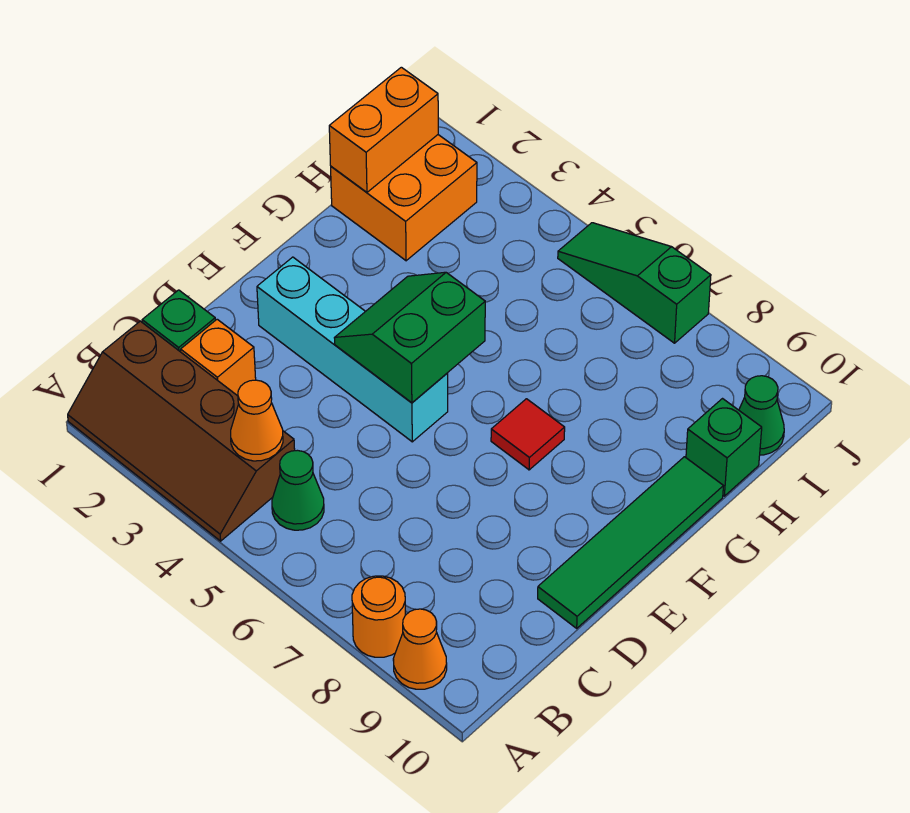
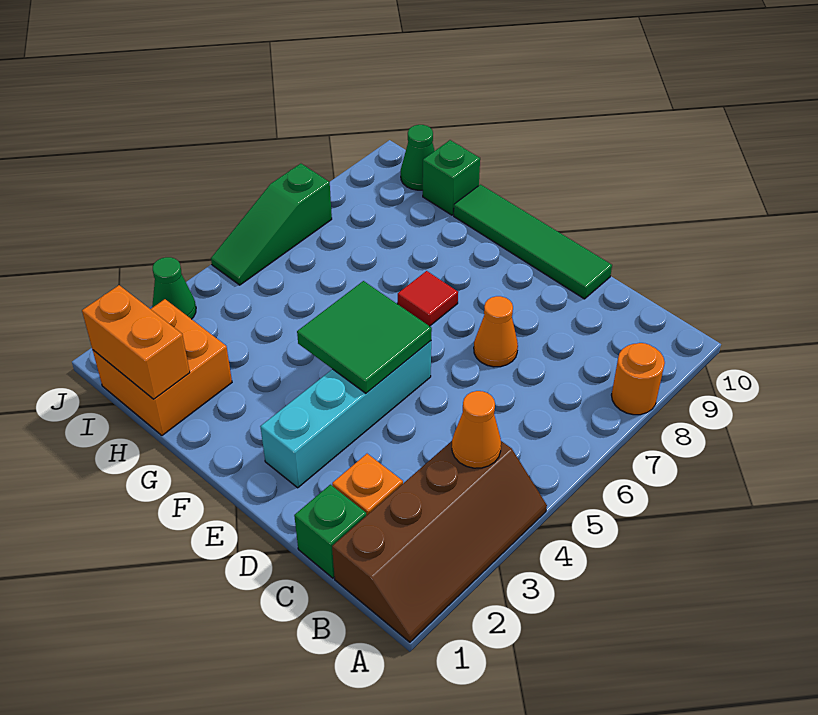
orange 1x1 cone [393,609,447,689] -> orange 1x1 cone moved to [474,296,518,367]
green 1x1 cone [272,450,324,530] -> green 1x1 cone moved to [152,257,196,319]
green 2x2 slope [334,272,485,403] -> green 2x2 tile [297,281,432,393]

